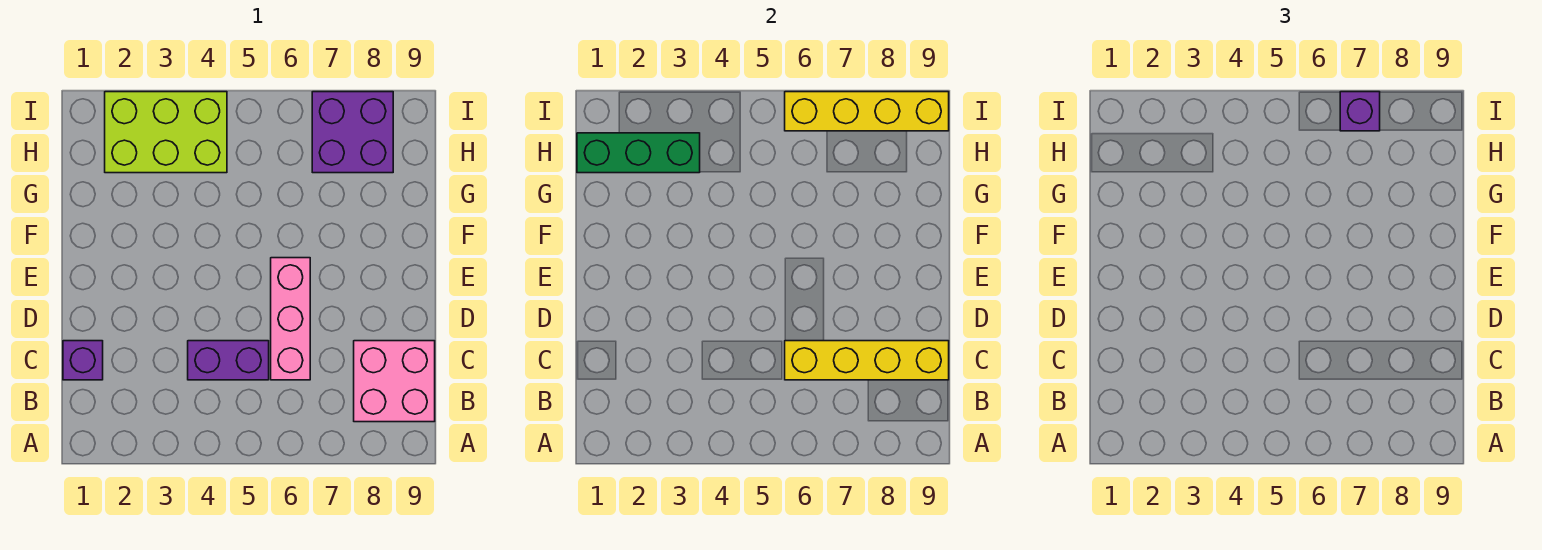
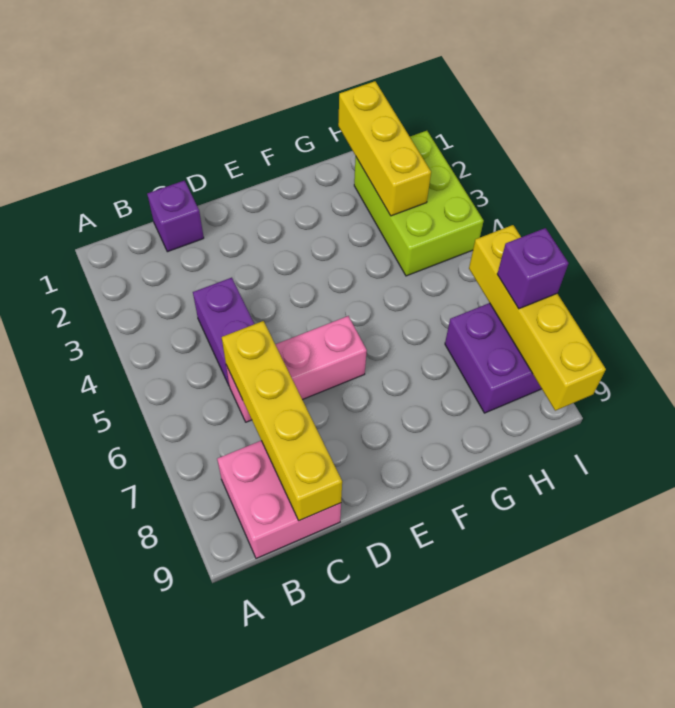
green 1x3 brick [577,133,700,173] -> yellow 1x3 brick [338,81,431,216]

